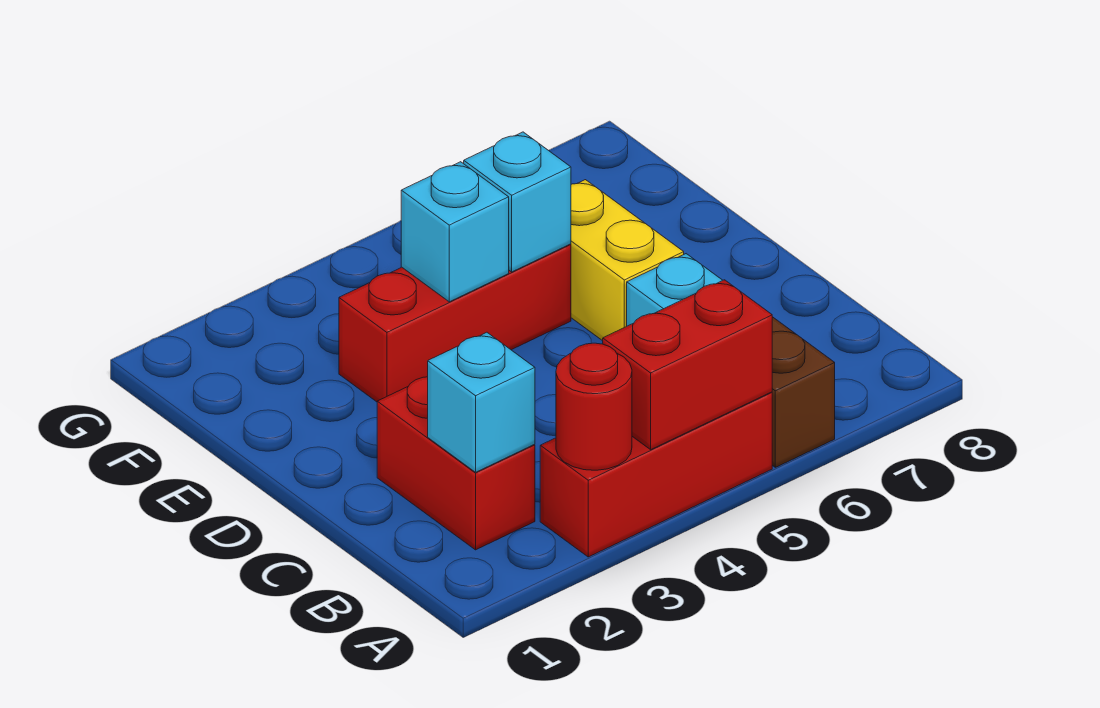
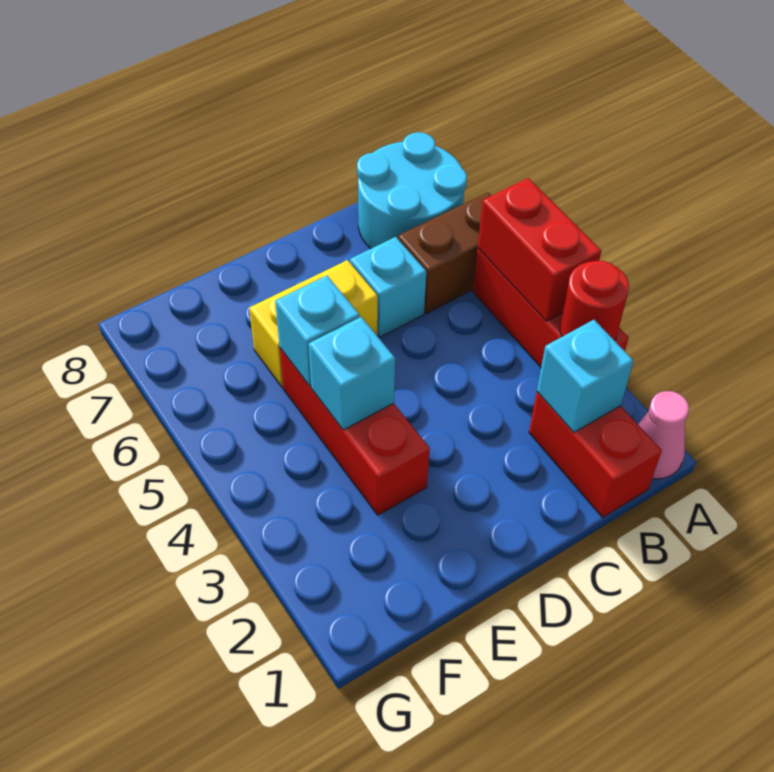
none -> pink 1x1 cone [638,391,689,479]
none -> cyan 2x2 round brick [357,132,467,249]
red 1x2 brick [377,377,535,550] -> red 1x2 brick turned to [529,392,662,517]

